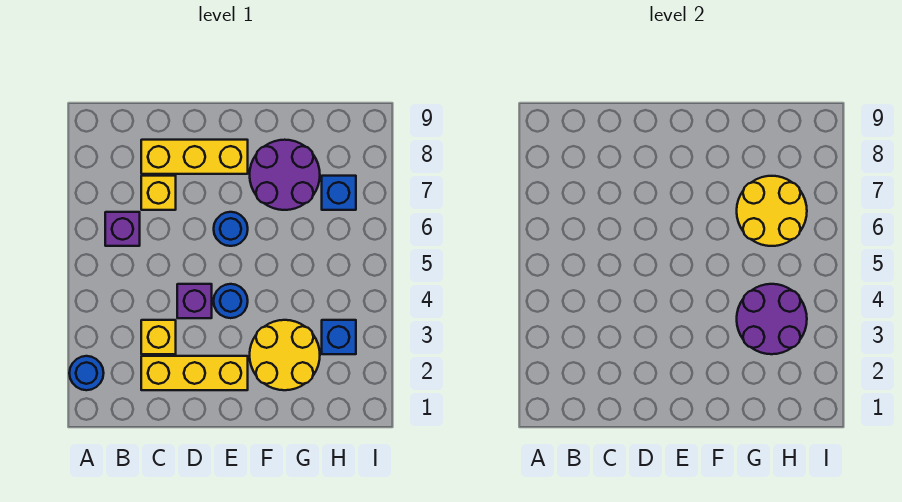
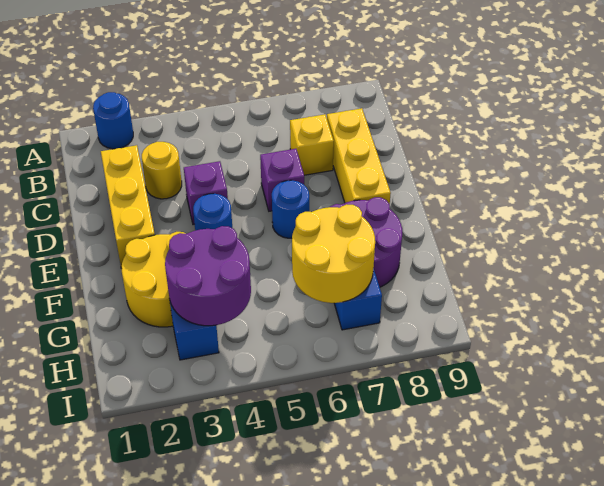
purple 1x1 brick [105,212,140,246] -> purple 1x1 brick moved to [260,149,304,211]
yellow 1x1 brick [141,320,176,354] -> yellow 1x1 round brick [142,142,182,199]

